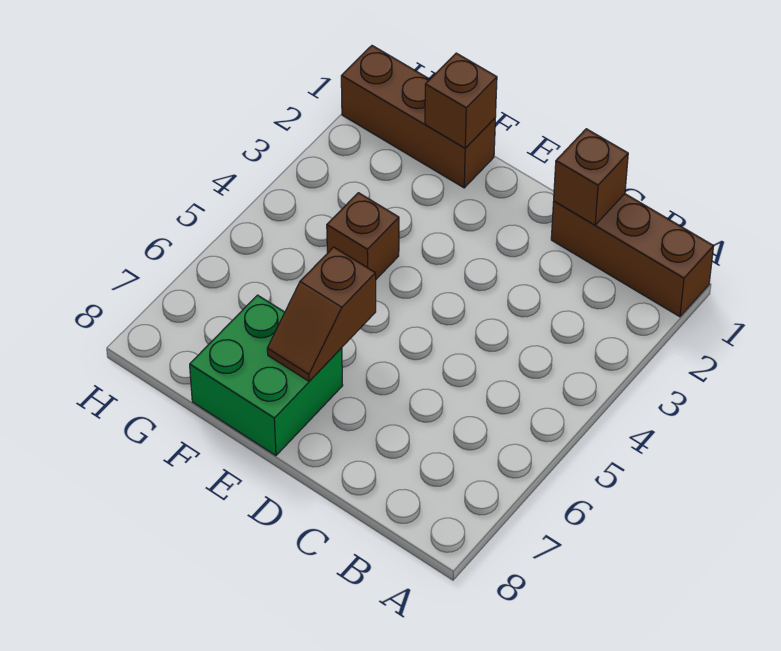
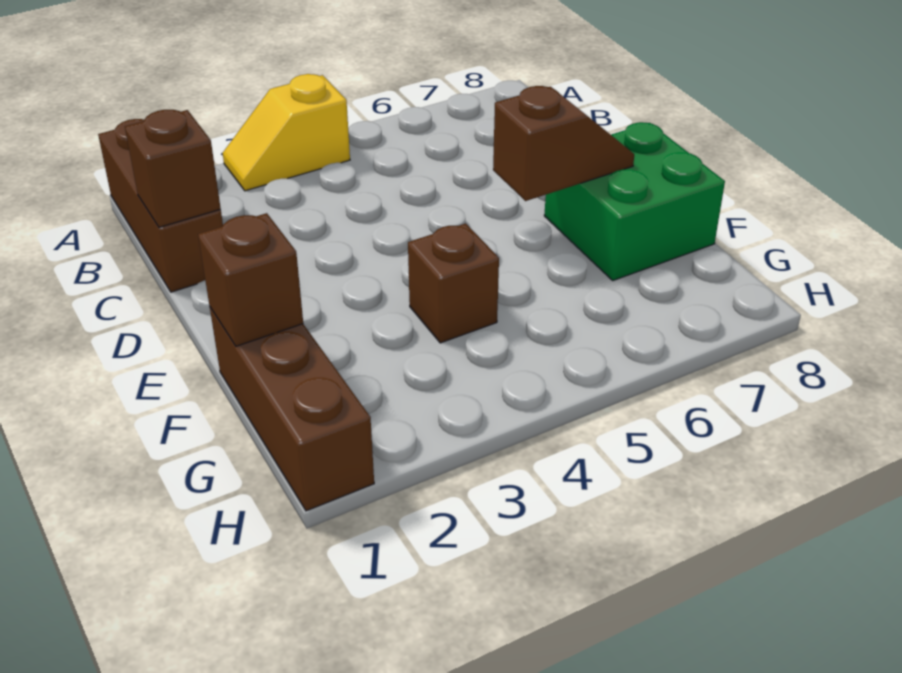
none -> yellow 1x2 slope [223,74,350,191]

